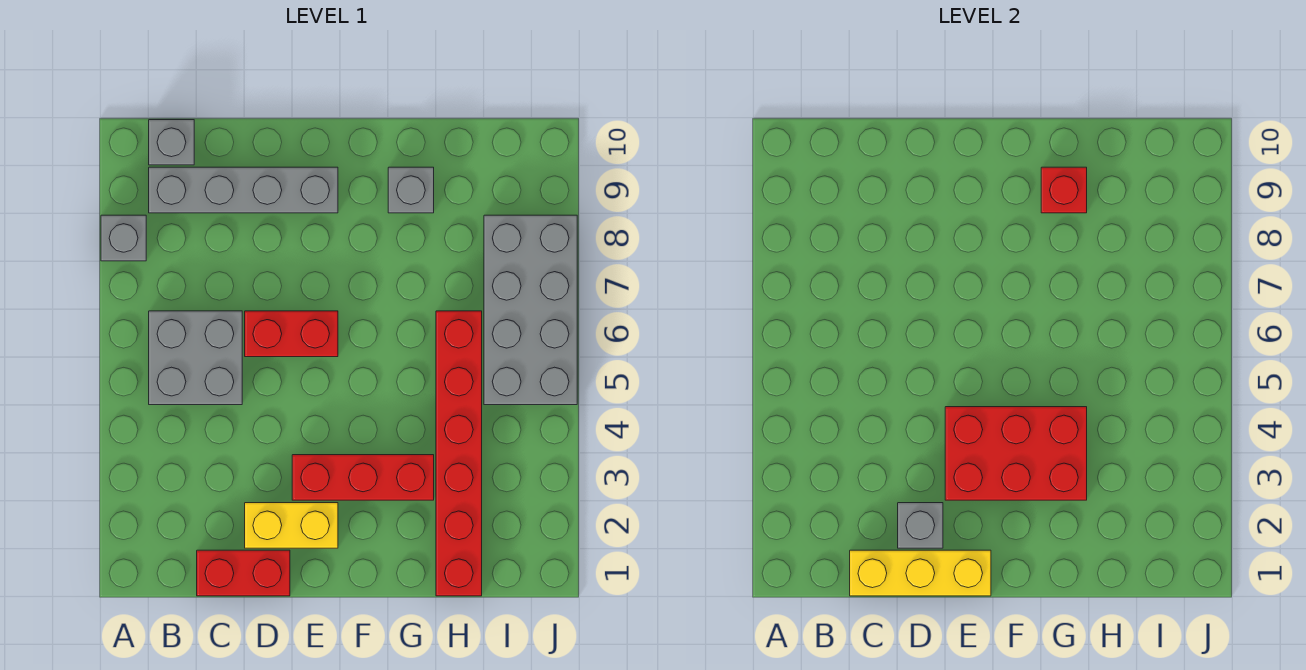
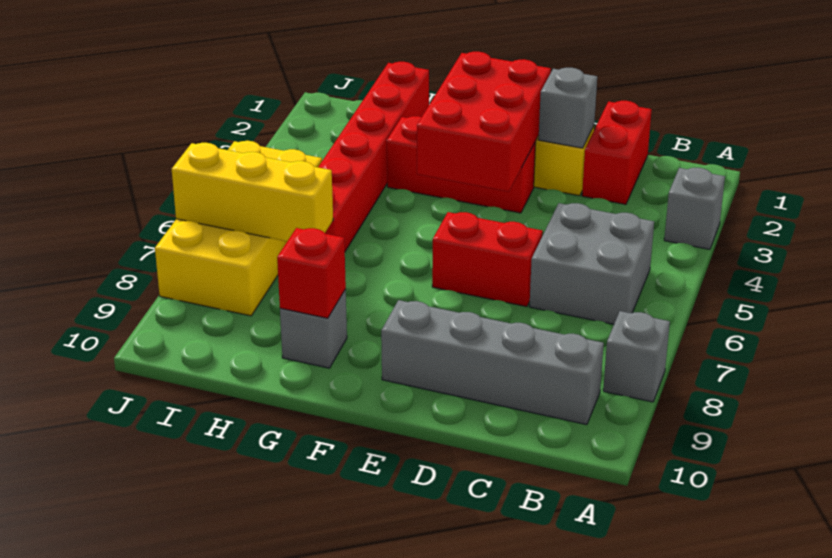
grey 1x1 brick [149,120,194,165] -> grey 1x1 brick moved to [664,168,725,249]
red 1x2 brick [197,550,290,596] -> red 1x2 brick turned to [582,101,652,204]
yellow 1x3 brick [850,550,991,596] -> yellow 1x3 brick moved to [172,143,333,241]
red 2x3 brick [945,407,1087,500] -> red 2x3 brick turned to [417,52,551,192]
grey 2x4 brick [484,215,577,405] -> yellow 2x4 brick [155,141,322,316]

